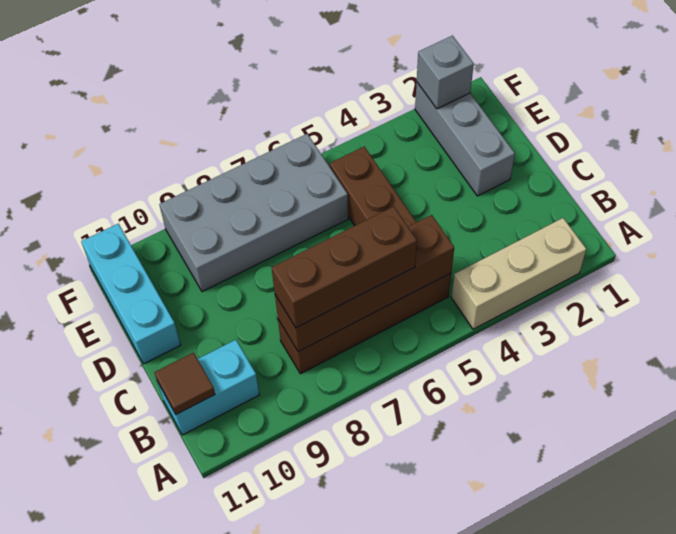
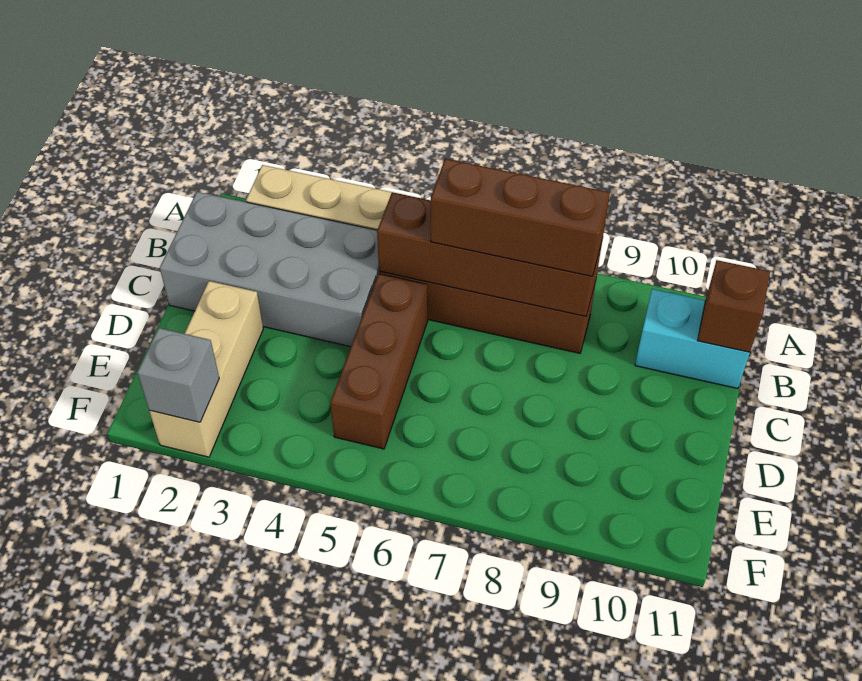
brown 1x1 tile [154,353,215,414] -> brown 1x1 brick [698,260,770,352]
grey 1x3 brick [415,83,515,196] -> tan 1x3 brick [149,281,263,457]
cyan 1x3 brick [81,224,181,364] -> none
grey 2x4 brick [159,134,348,292] -> grey 2x4 brick moved to [160,192,379,347]

